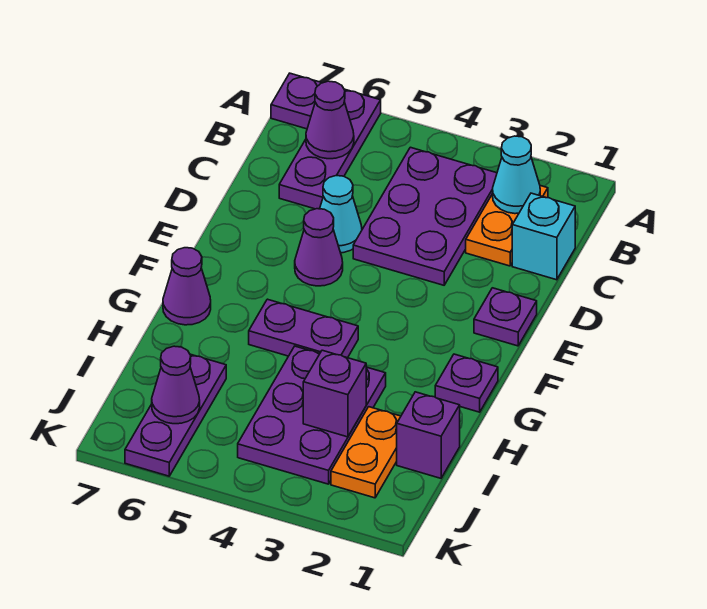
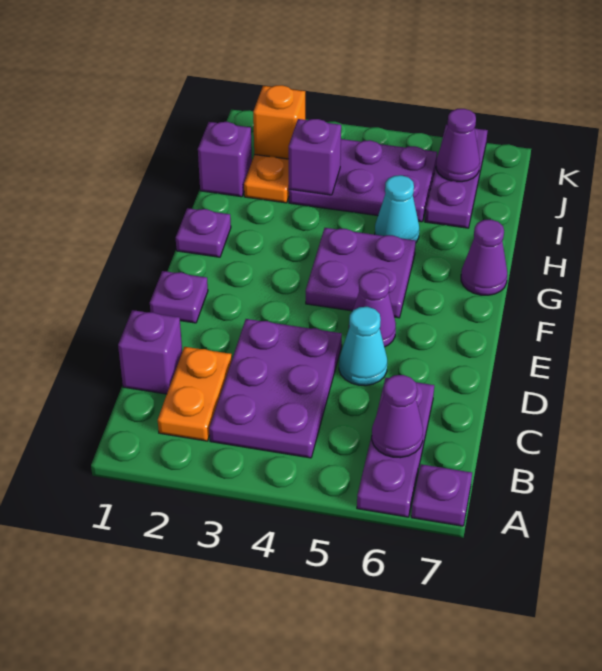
cyan 1x1 cone [493,136,540,214] -> cyan 1x1 cone moved to [375,175,419,242]
cyan 1x1 brick [512,193,575,280] -> purple 1x1 brick [118,310,182,394]
purple 1x2 plate [249,299,358,358] -> purple 2x2 plate [306,228,416,318]
purple 2x3 plate [238,346,386,484] -> purple 2x3 plate turned to [289,139,437,222]
none -> orange 1x1 brick [253,85,305,159]

